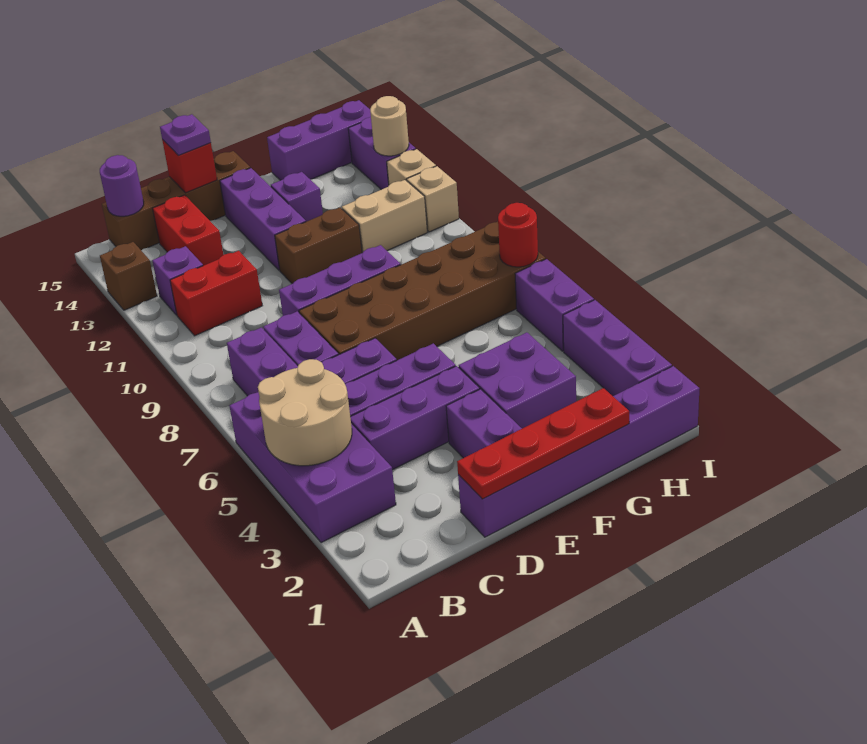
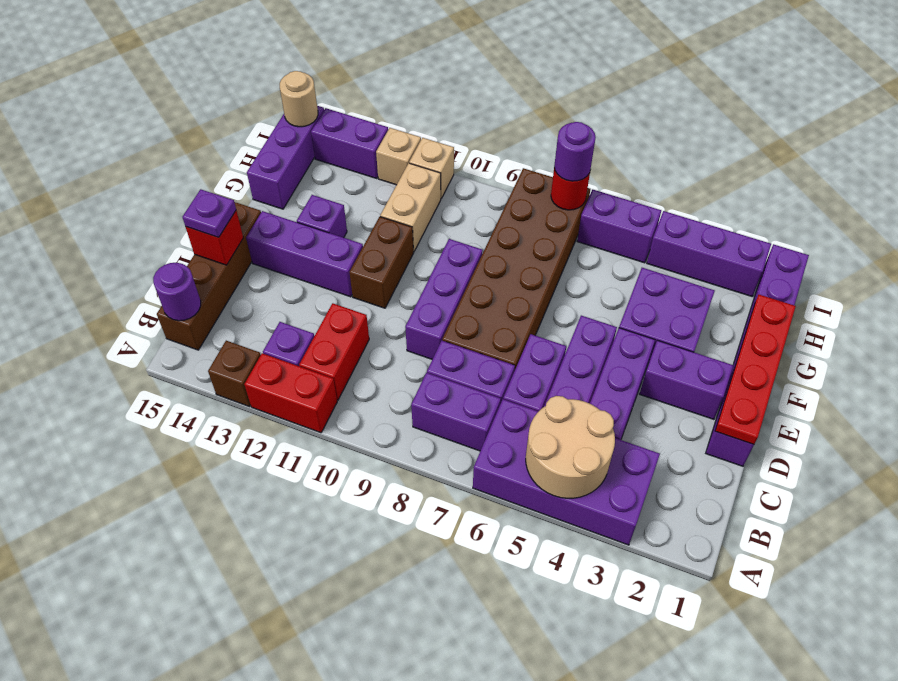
red 1x2 brick [153,195,223,266] -> red 1x2 brick moved to [244,353,337,433]
none -> purple 1x1 round brick [554,122,596,181]
tan 1x1 round brick [370,96,409,156] -> tan 1x1 round brick moved to [280,71,318,127]

